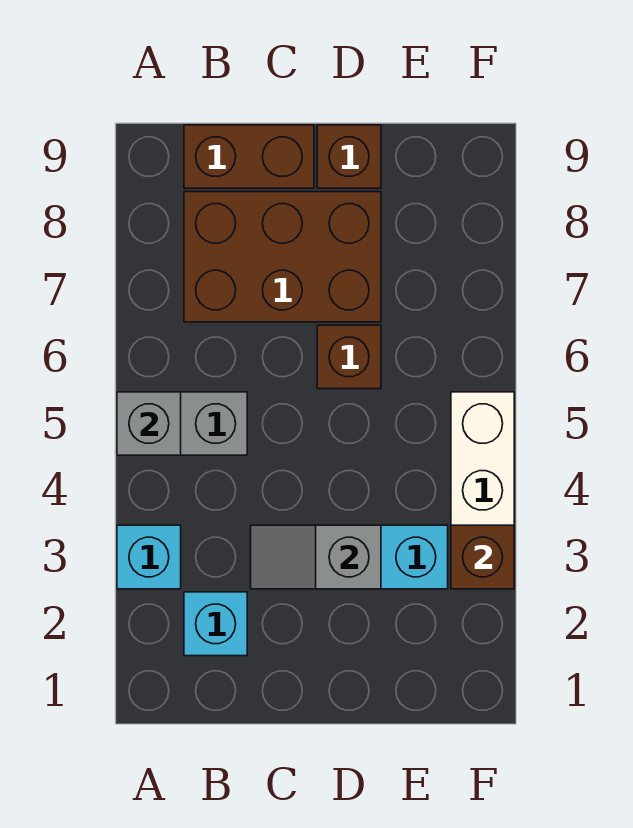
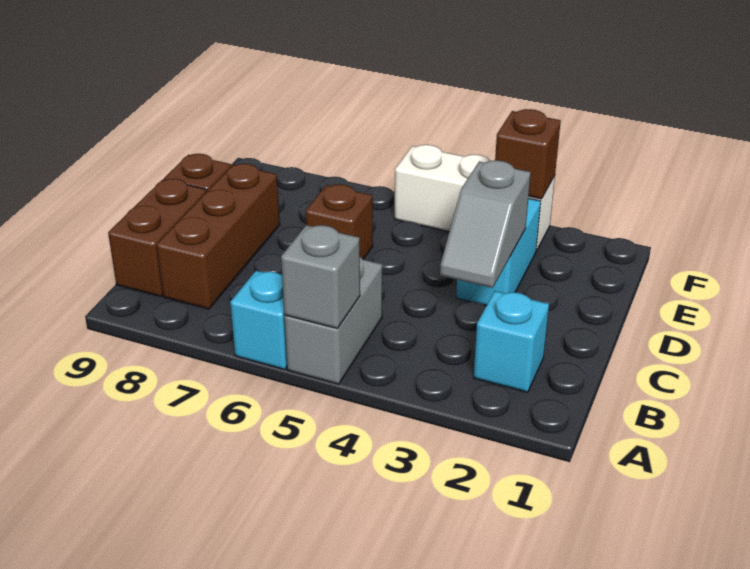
cyan 1x1 brick [117,525,181,589] -> cyan 1x1 brick moved to [230,271,287,370]
brown 2x3 brick [184,192,381,322] -> brown 1x3 brick [156,164,280,309]

